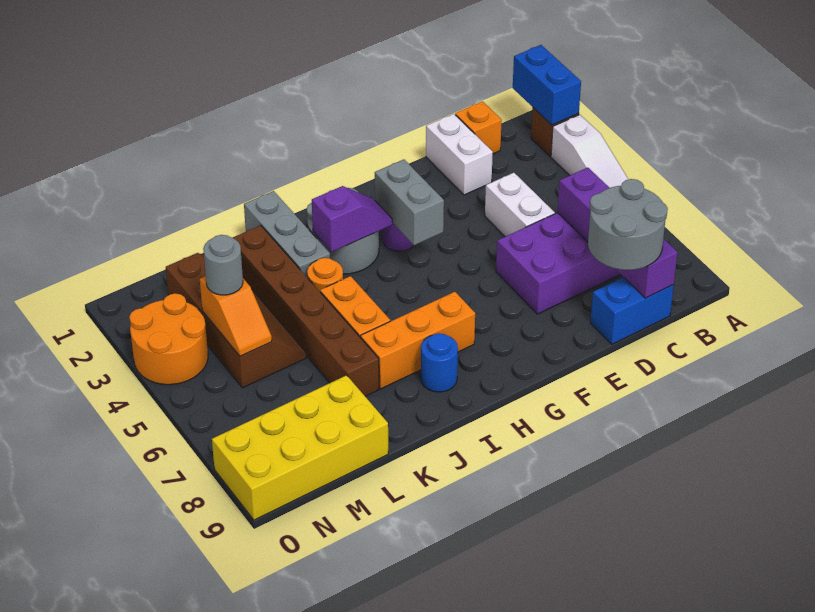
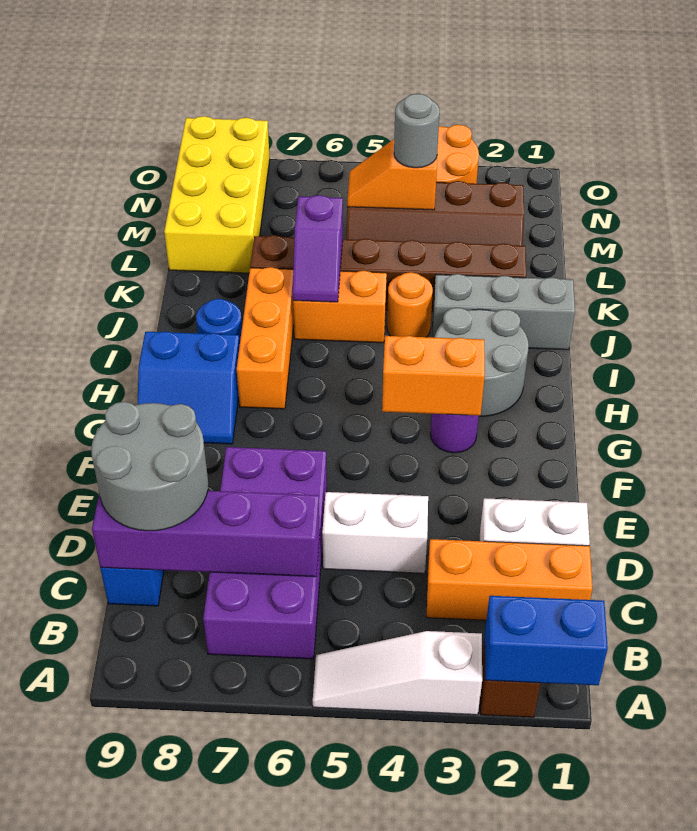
orange 1x1 brick [455,101,502,154] -> orange 1x3 brick [427,539,593,620]
grey 1x2 brick [375,160,444,245] -> orange 1x2 brick [382,336,485,416]
none -> blue 2x2 slope [138,332,240,444]
purple 1x2 slope [312,186,392,252] -> purple 1x2 slope moved to [293,195,343,302]

